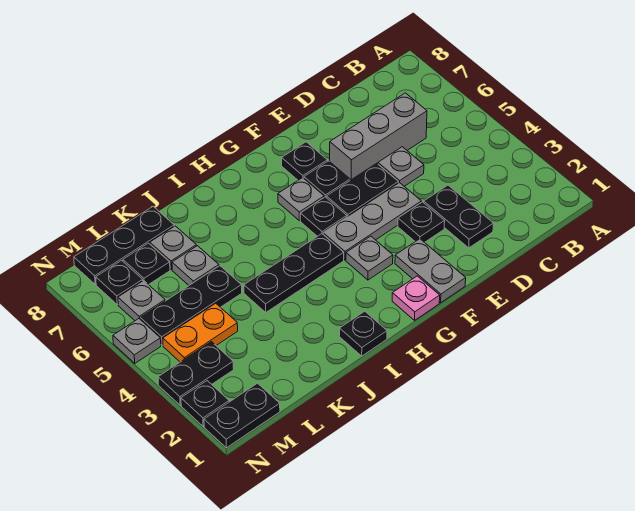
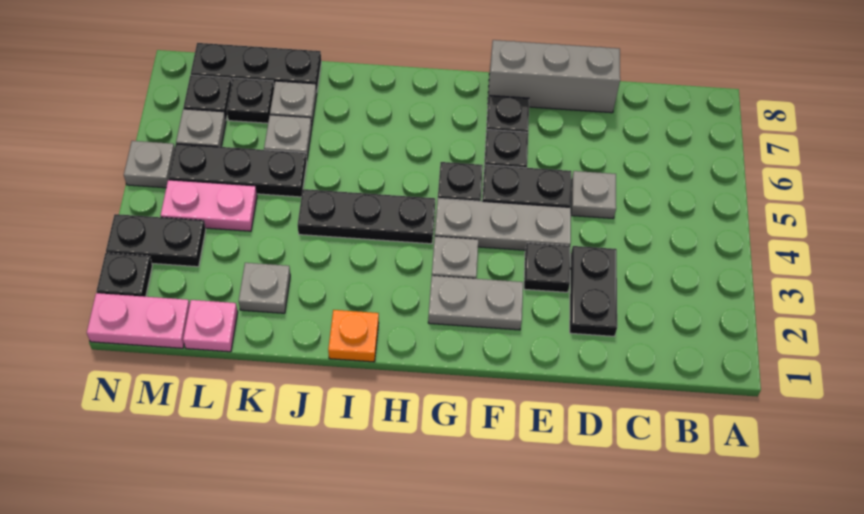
grey 1x3 brick [330,93,427,180] -> grey 1x3 brick moved to [488,40,620,113]
grey 1x2 plate [395,239,466,303] -> grey 1x2 plate turned to [428,276,523,330]
pink 1x1 plate [392,276,440,320] -> pink 1x1 plate moved to [183,300,238,352]
grey 1x1 plate [278,178,324,221] -> grey 1x1 plate moved to [239,263,290,313]
black 1x1 plate [340,311,387,356] -> orange 1x1 plate [328,310,379,362]
orange 1x2 plate [163,303,238,362] -> pink 1x2 plate [161,180,257,231]
black 1x2 plate [204,383,280,448] -> pink 1x2 plate [87,293,190,348]

